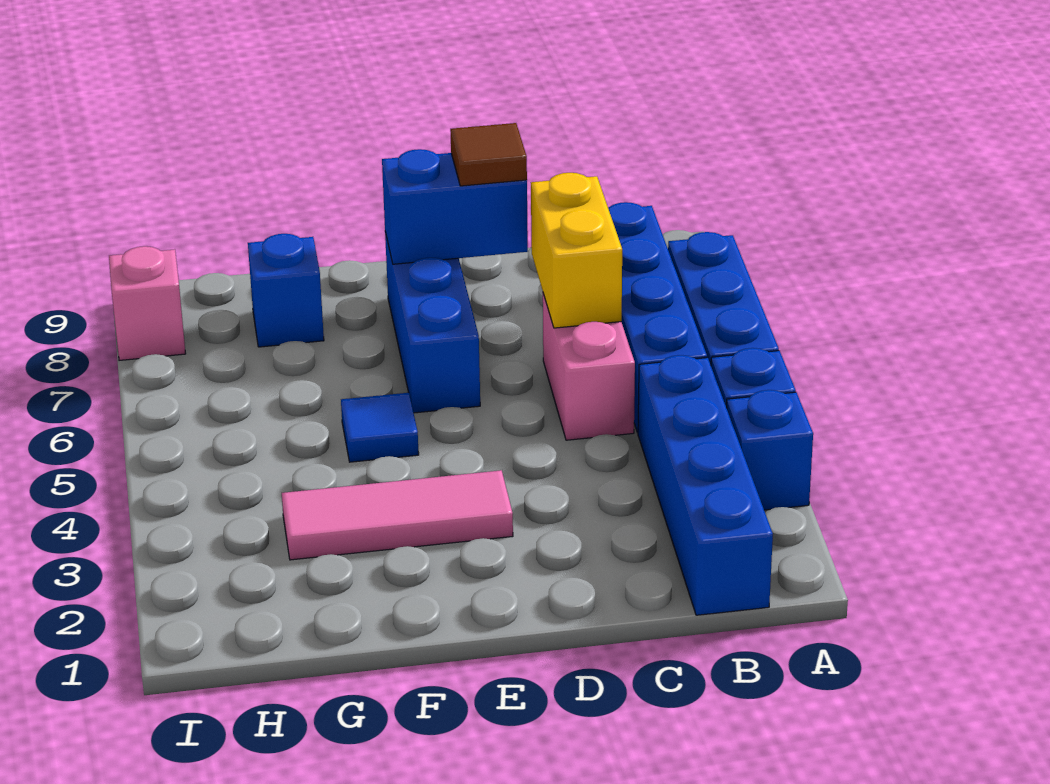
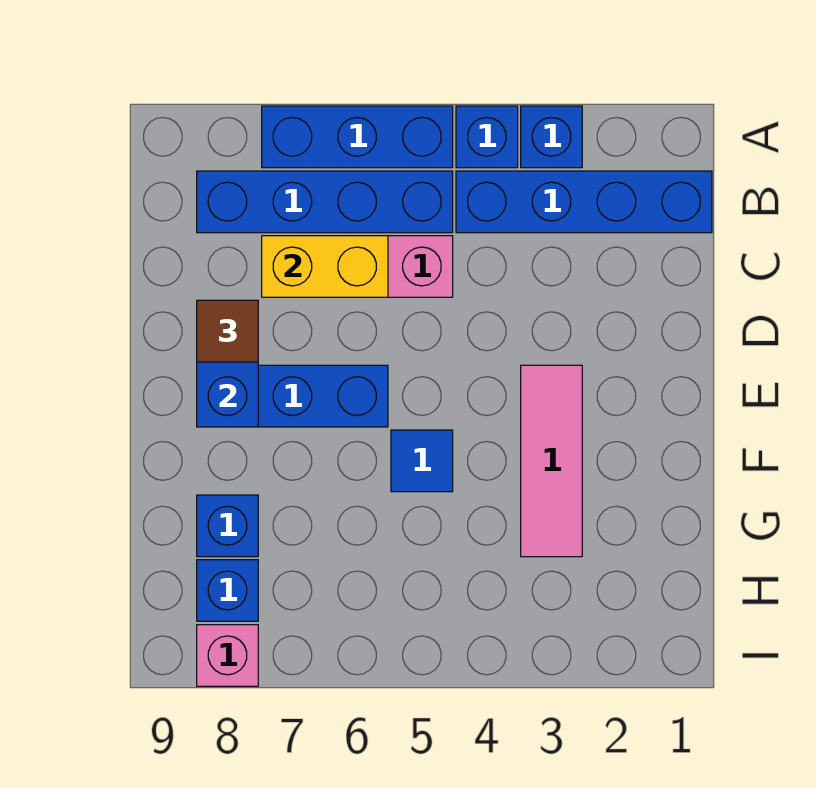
none -> blue 1x1 brick [197,560,258,621]

